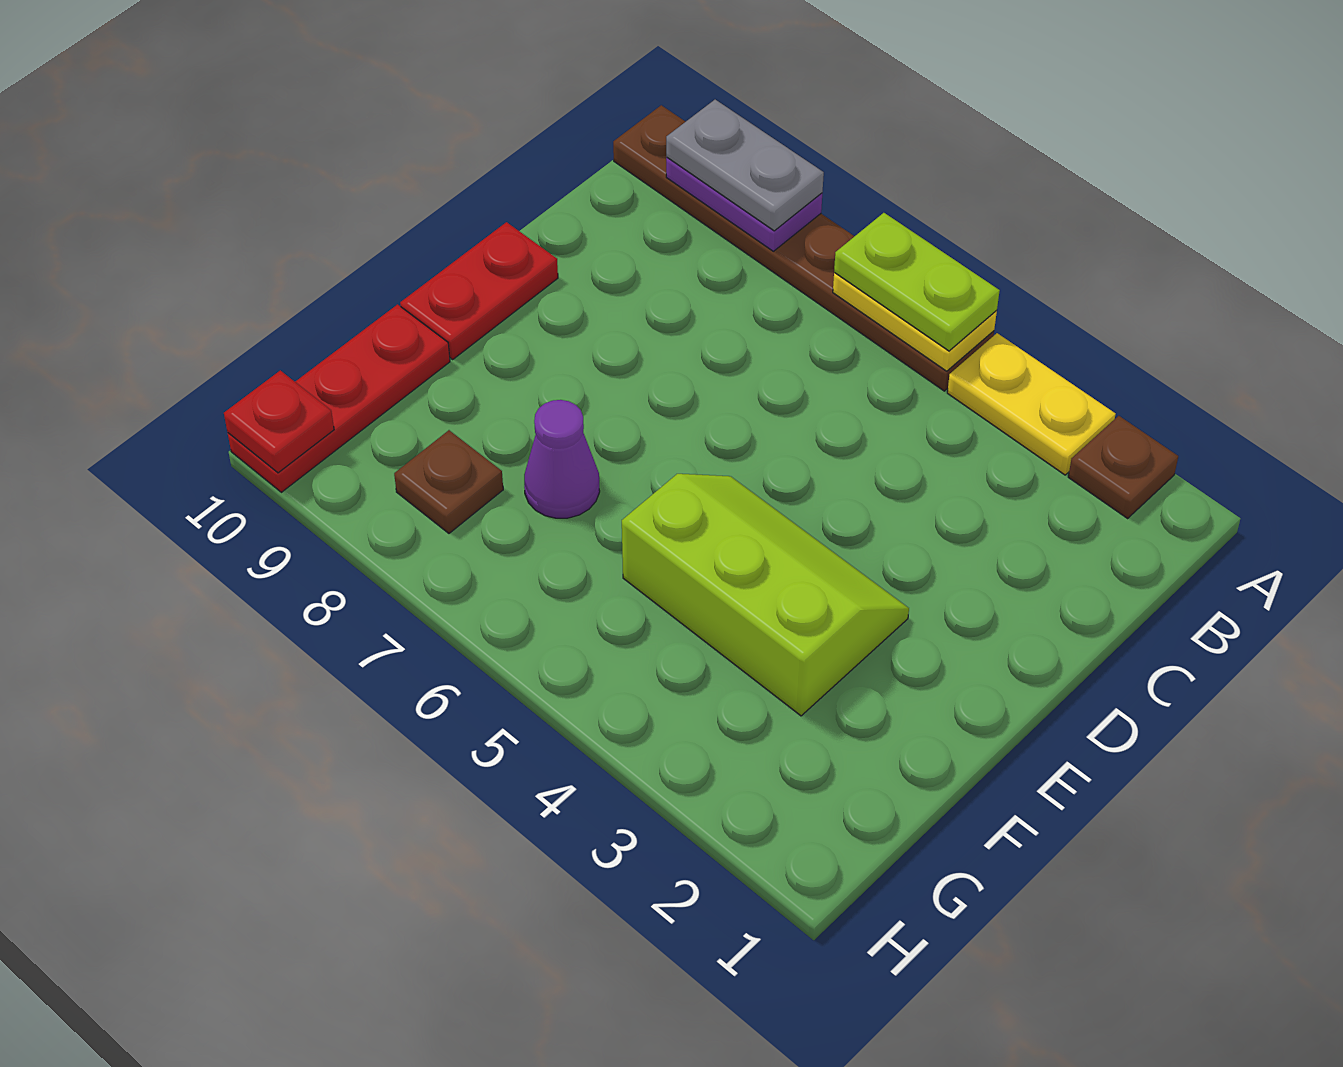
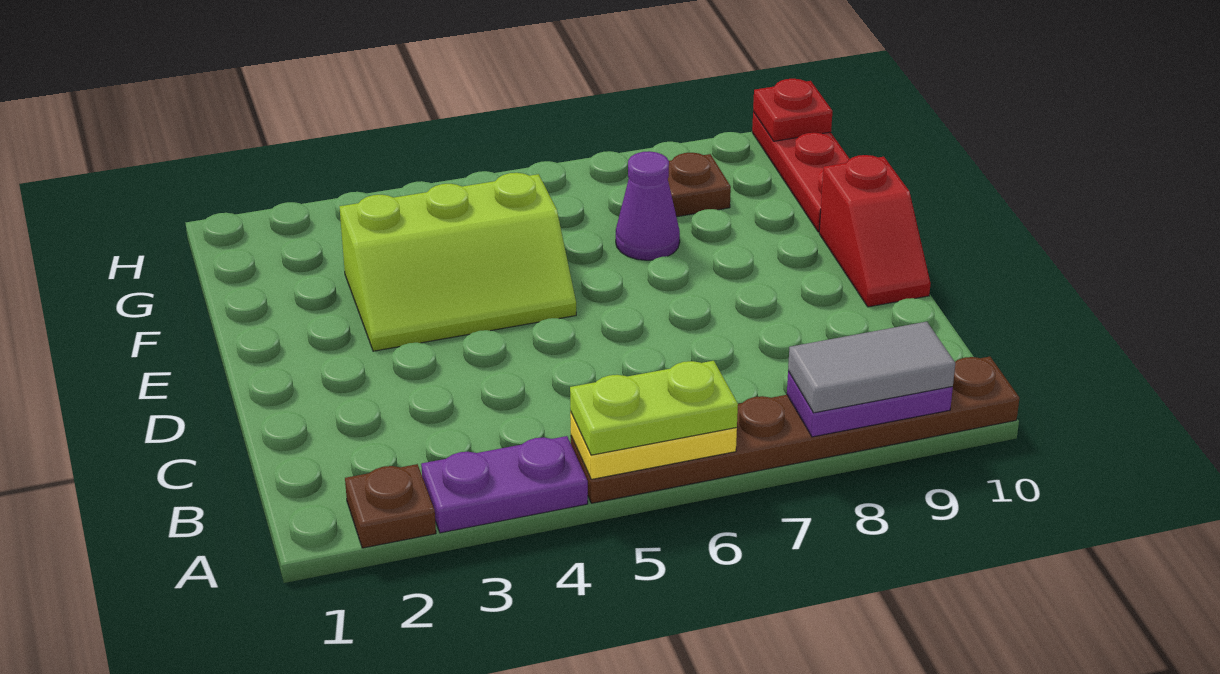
yellow 1x2 plate [947,333,1116,475] -> purple 1x2 plate [421,436,588,533]
grey 1x2 plate [666,100,824,231] -> grey 1x2 tile [788,322,955,413]
red 1x2 plate [400,222,558,359] -> red 1x2 slope [819,155,930,307]

